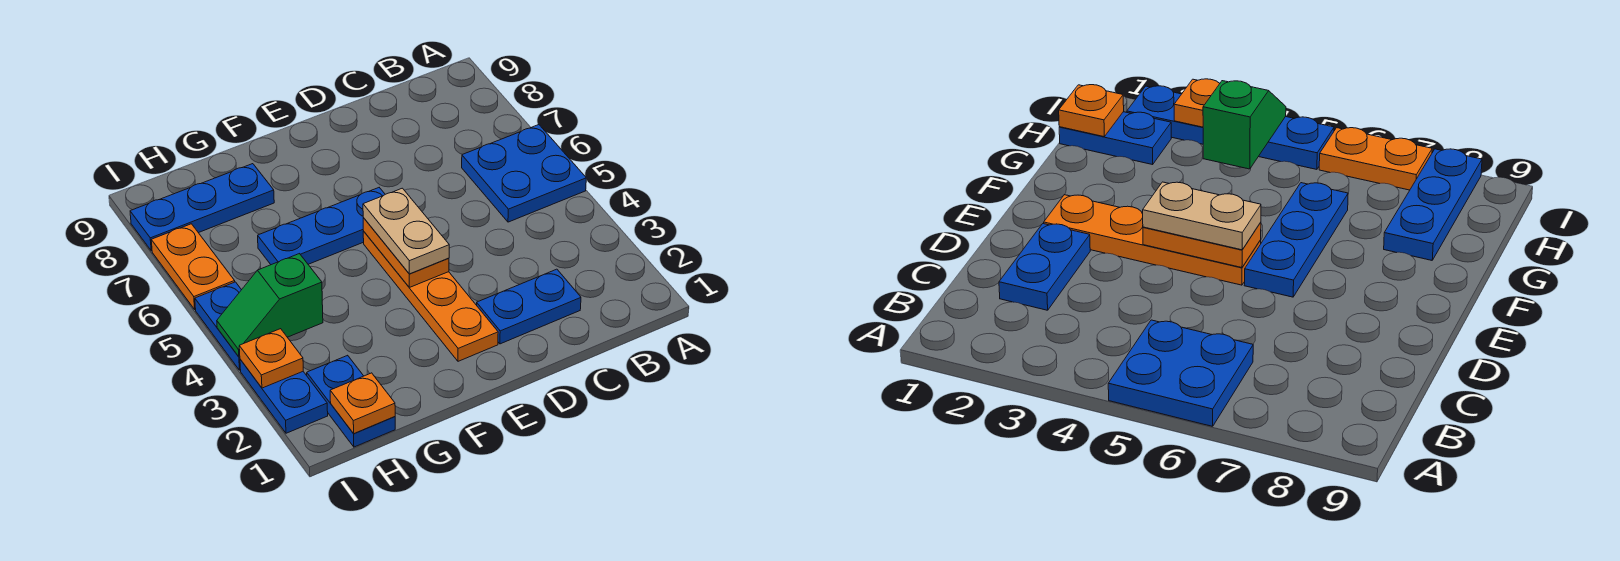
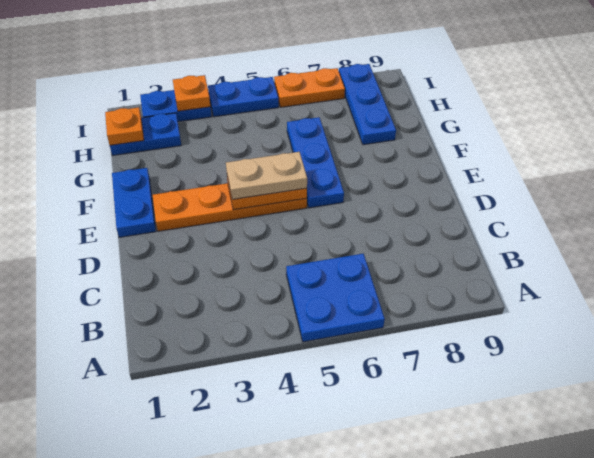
blue 1x2 plate [477,269,581,344] -> blue 1x2 plate moved to [112,168,156,237]
green 1x2 slope [217,254,323,357] -> none

